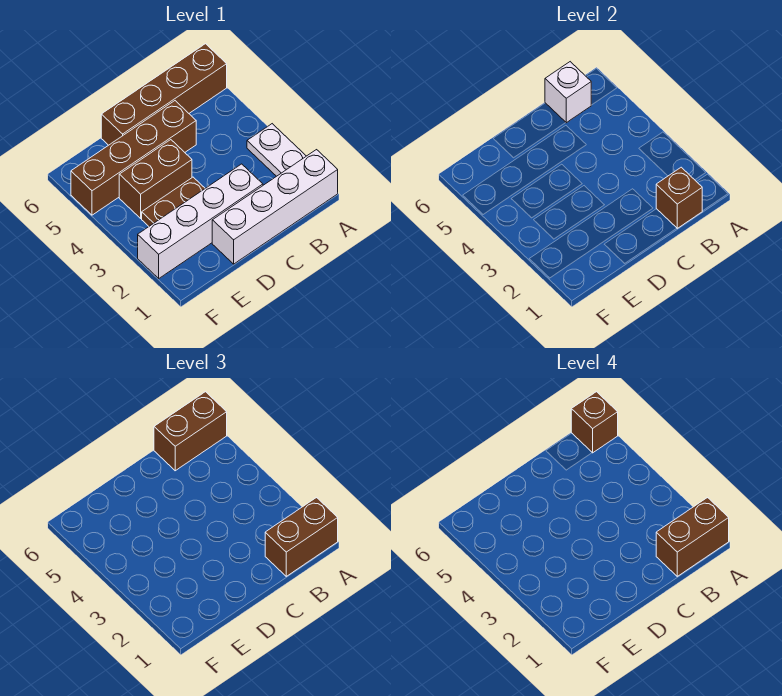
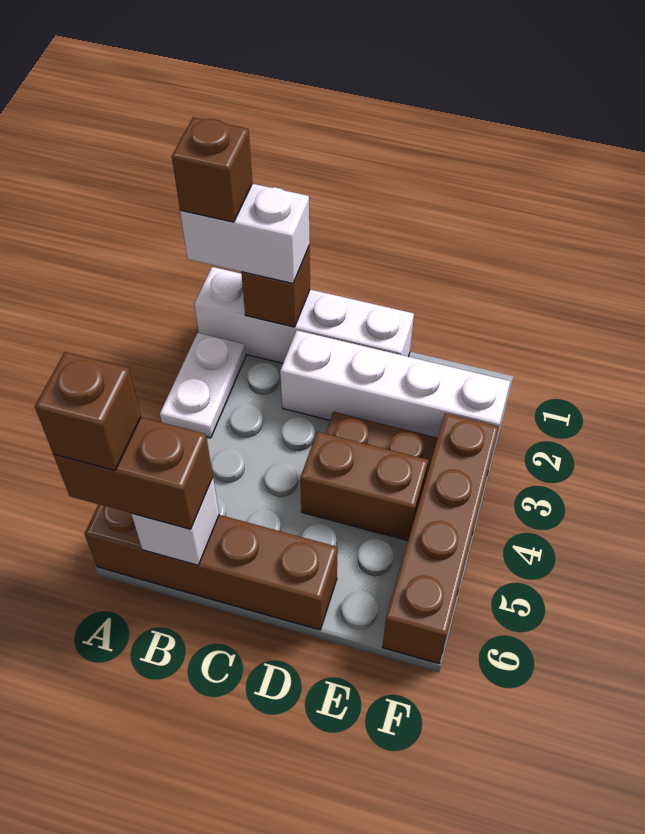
brown 1x2 brick [265,498,338,576] -> white 1x2 brick [180,184,310,283]
brown 1x2 brick [656,498,729,576] -> brown 1x1 brick [172,117,253,222]
brown 1x4 brick [71,101,196,215] -> brown 1x4 brick turned to [383,413,499,664]

